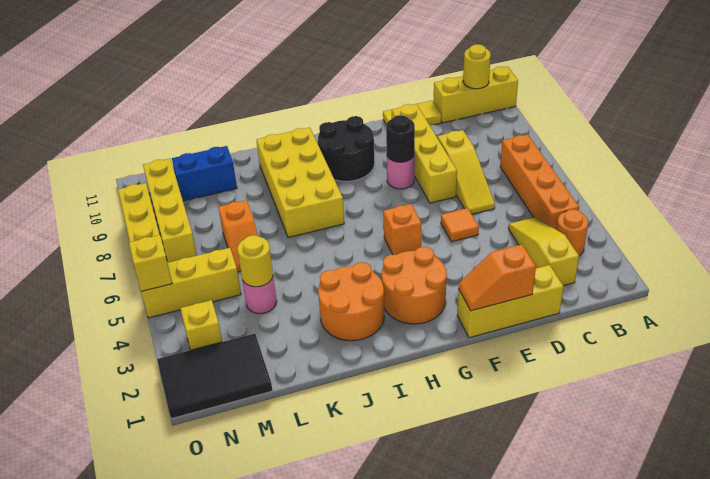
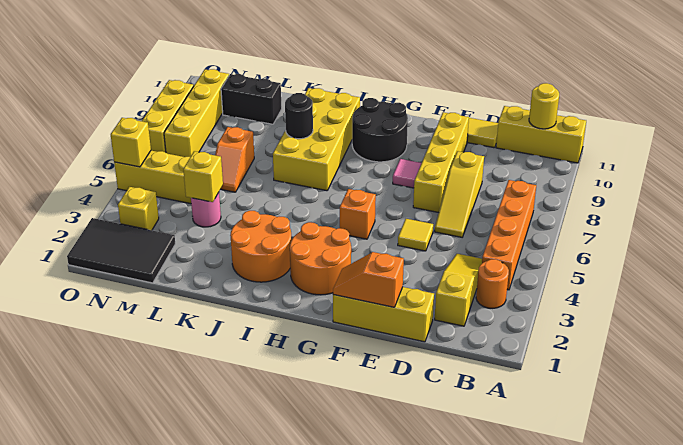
orange 1x1 tile [441,208,479,242] -> yellow 1x1 tile [398,219,433,251]
pink 1x1 round brick [387,154,415,189] -> pink 1x1 tile [393,159,421,188]
black 1x1 round brick [386,115,415,162] -> black 1x1 round brick moved to [285,93,313,139]
yellow 1x1 round brick [237,235,273,287] -> yellow 1x1 brick [183,151,223,202]
blue 1x2 brick [172,146,237,201] -> black 1x2 brick [221,74,282,124]

